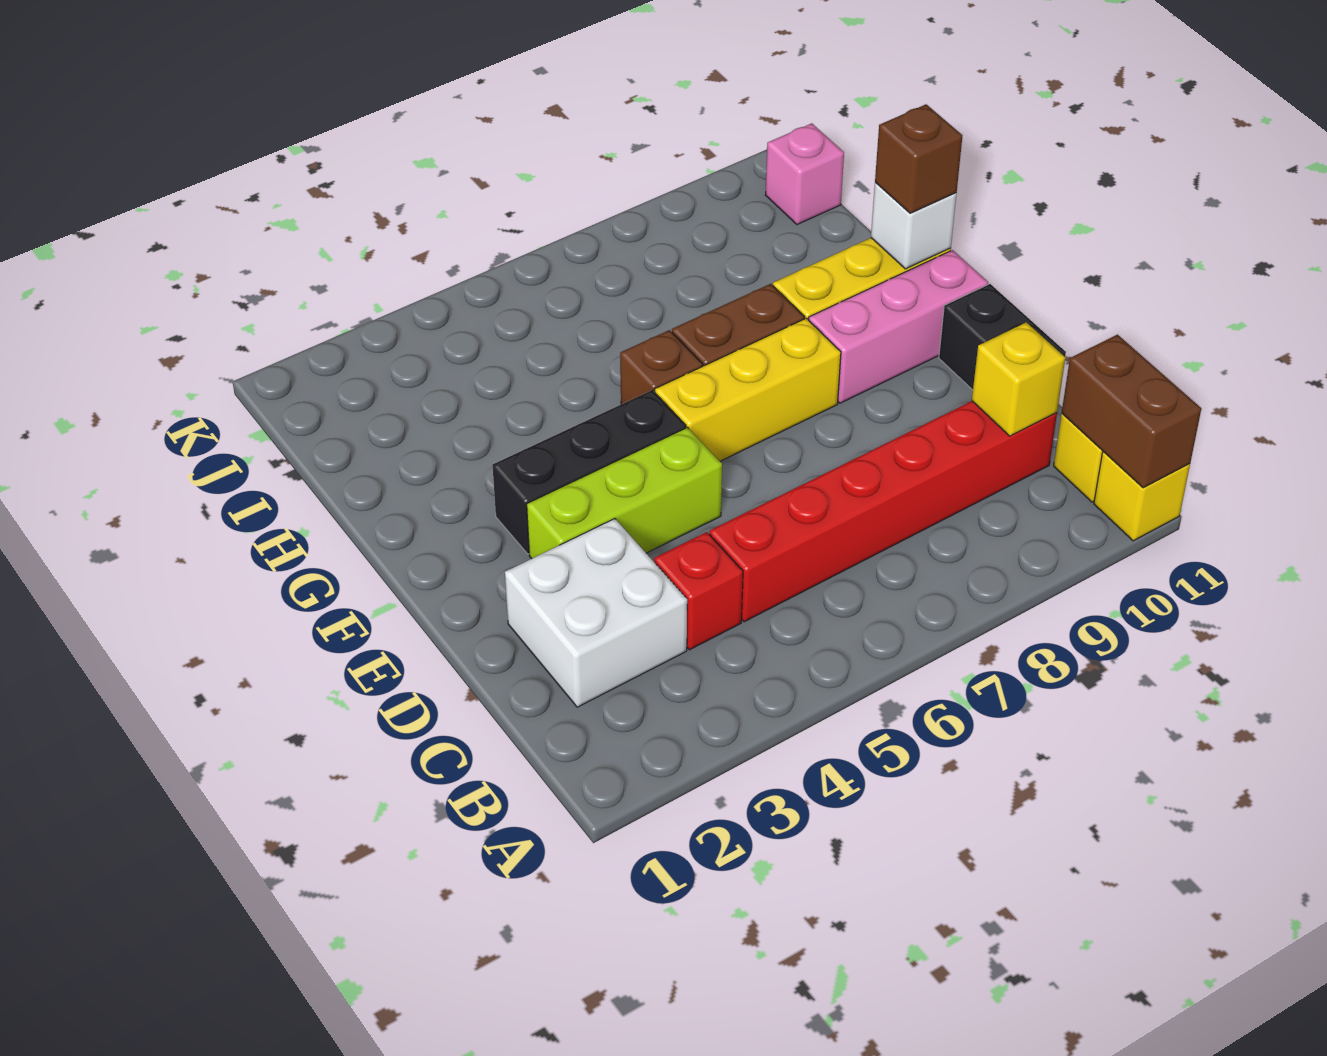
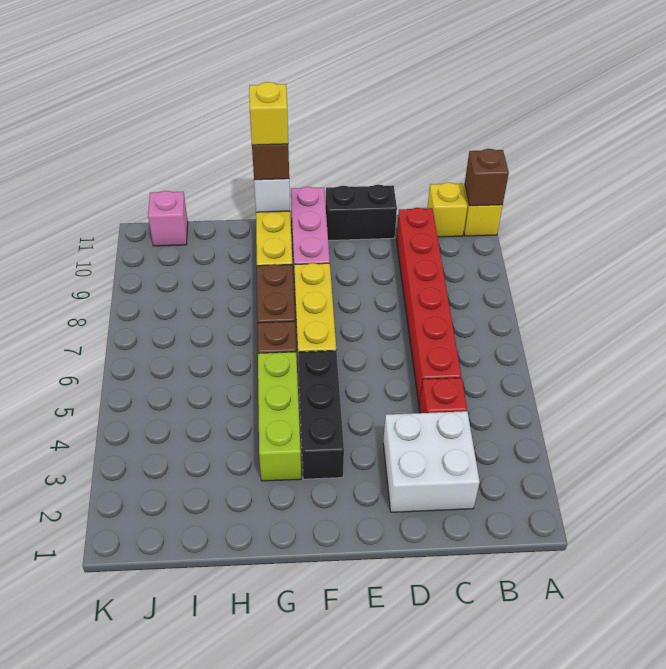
brown 1x2 brick [1062,335,1201,488] -> brown 1x1 brick [465,149,509,206]
yellow 1x1 brick [972,322,1065,436] -> yellow 1x1 brick moved to [249,82,288,145]
lime 1x3 brick [527,428,722,559] -> lime 1x3 brick moved to [258,352,301,481]

